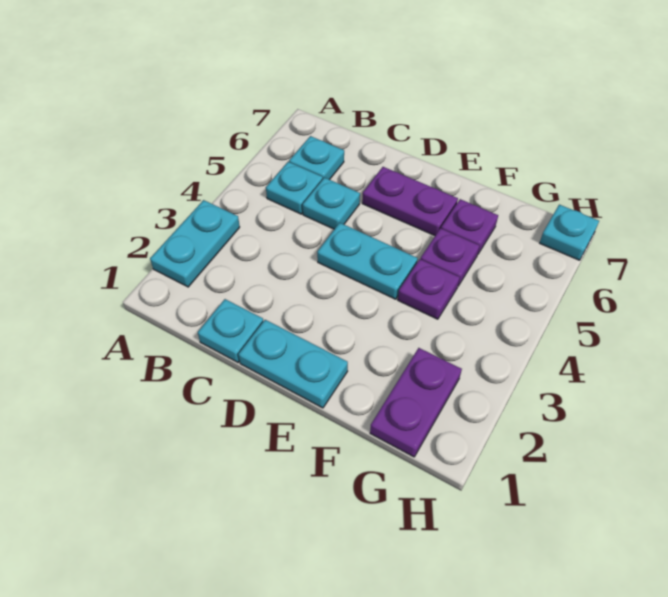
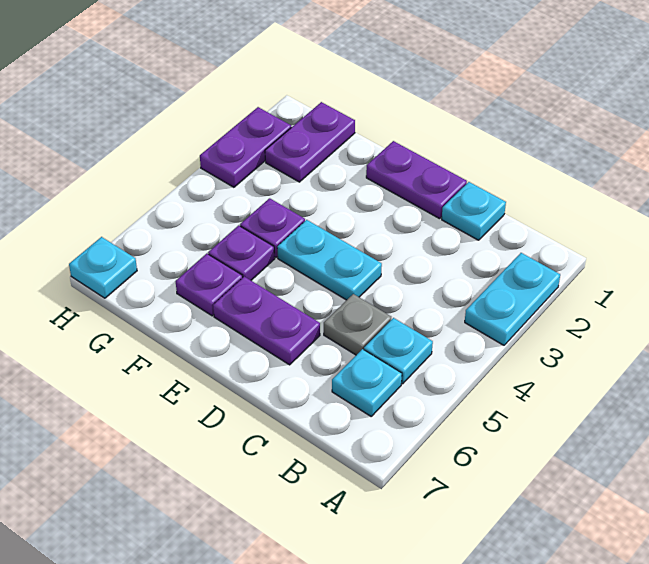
cyan 1x1 plate [303,178,360,229] -> grey 1x1 plate [324,294,391,355]
cyan 1x2 plate [238,320,348,408] -> purple 1x2 plate [366,141,467,219]
none -> purple 1x2 plate [200,107,291,187]

